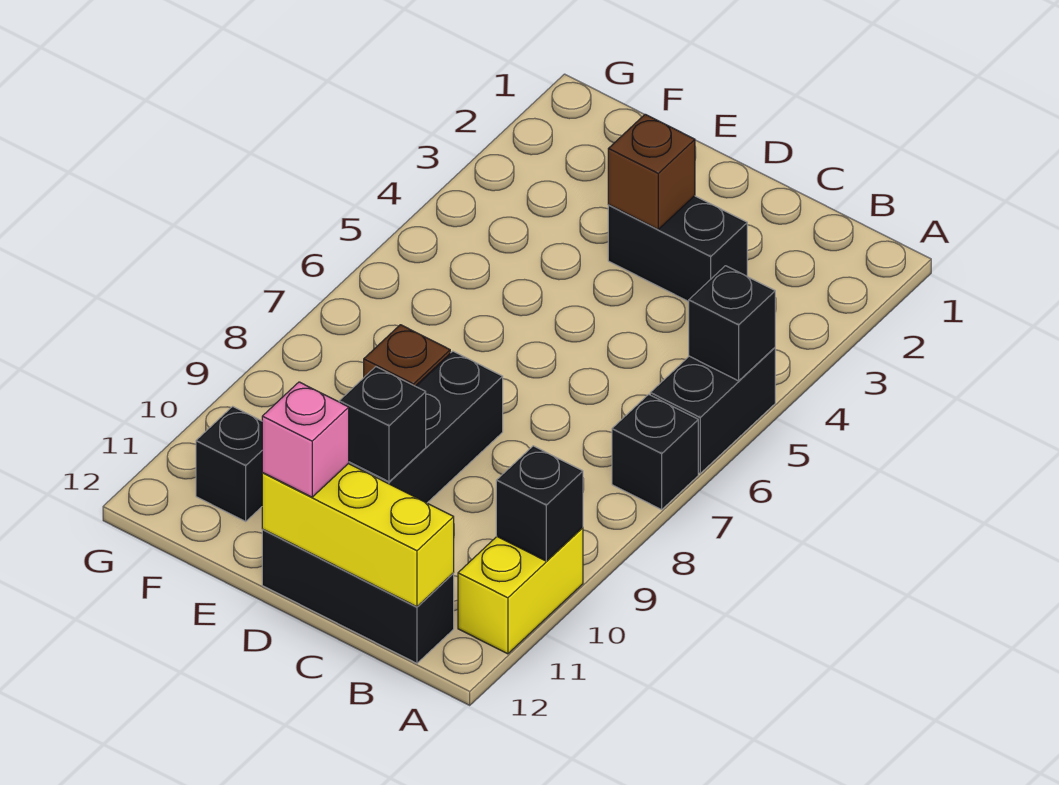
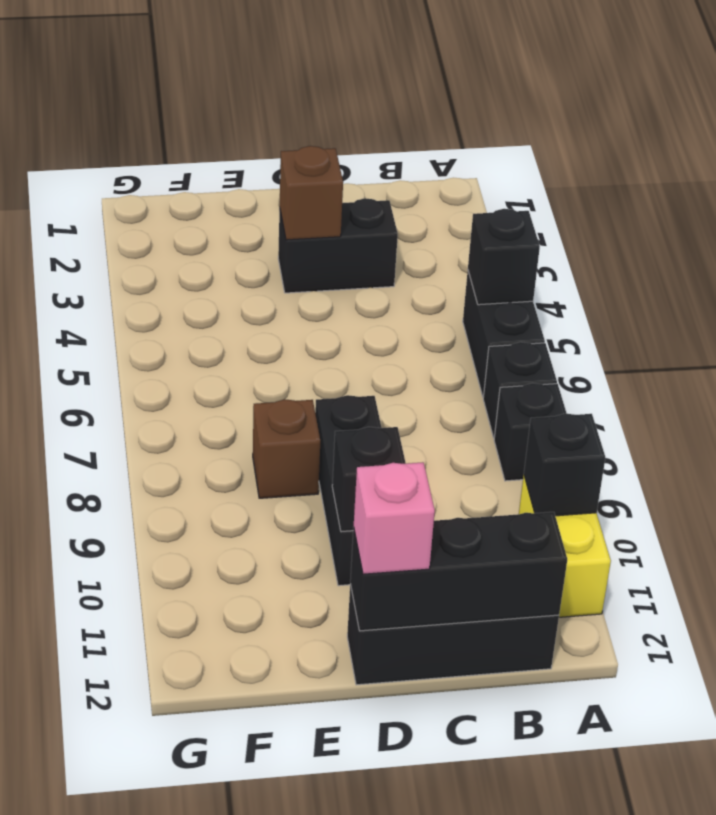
yellow 1x3 brick [262,464,454,607] -> black 1x3 brick [350,512,567,631]
black 1x1 brick [196,406,263,521] -> black 1x1 brick moved to [494,383,567,481]

